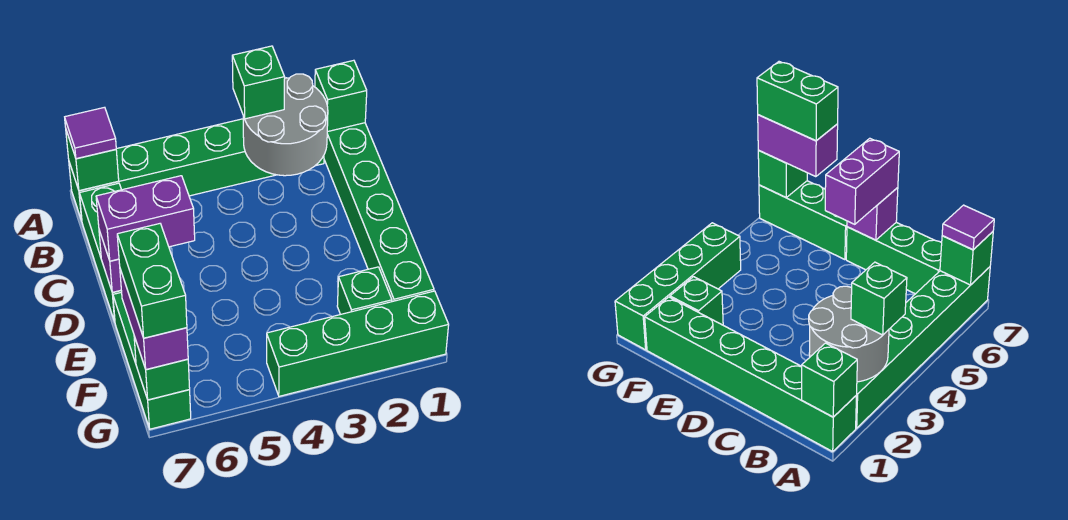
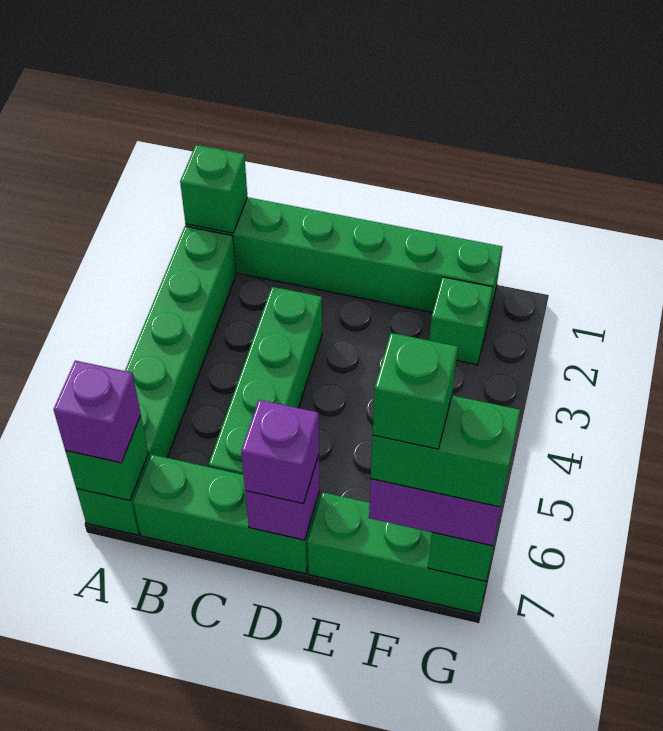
grey 2x2 round brick [243,74,328,176] -> none
green 1x1 brick [232,46,285,119] -> green 1x1 brick moved to [373,333,458,449]
purple 1x1 tile [65,107,116,159] -> purple 1x1 brick [53,361,141,463]
purple 1x2 brick [96,176,195,261] -> purple 1x1 brick [241,400,319,504]
green 1x4 brick [267,291,449,396] -> green 1x4 brick moved to [208,287,322,475]

